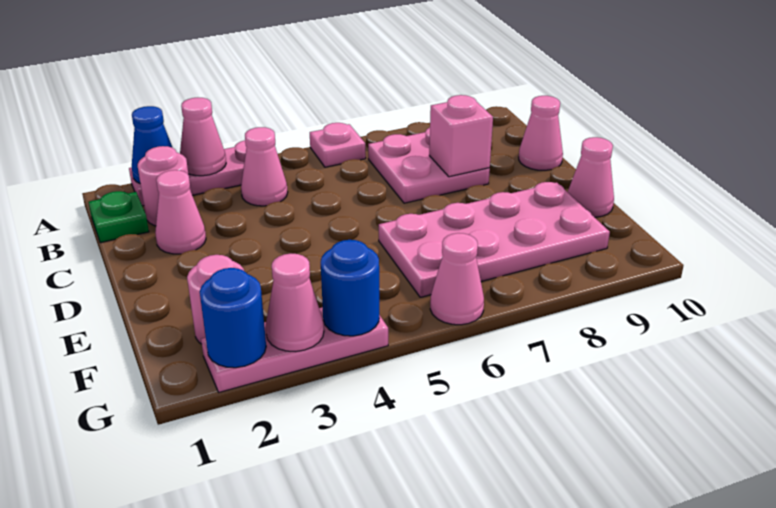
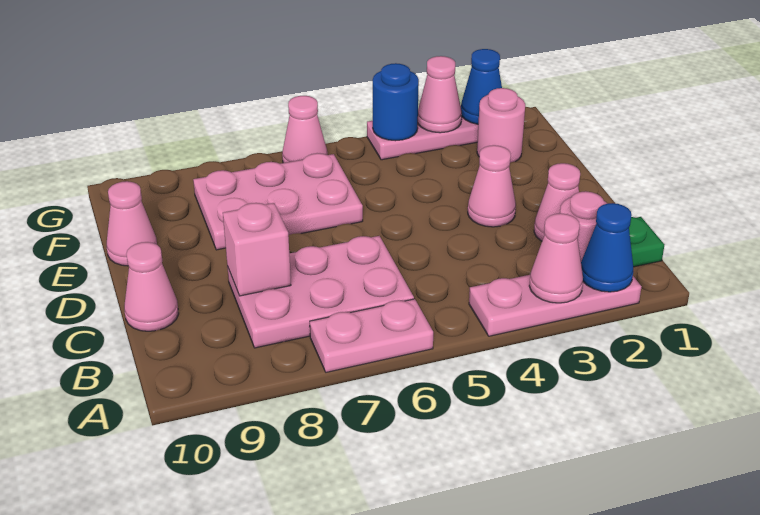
pink 1x1 plate [310,123,366,167] -> pink 1x2 plate [310,299,433,372]
pink 1x1 cone [241,127,288,206] -> pink 1x1 cone moved to [468,145,516,227]
pink 2x2 plate [368,127,490,203] -> pink 2x3 plate [227,236,414,348]
pink 2x4 plate [379,182,610,297] -> pink 2x3 plate [193,153,363,250]
blue 1x1 round brick [200,268,266,368] -> blue 1x1 cone [461,49,502,124]

